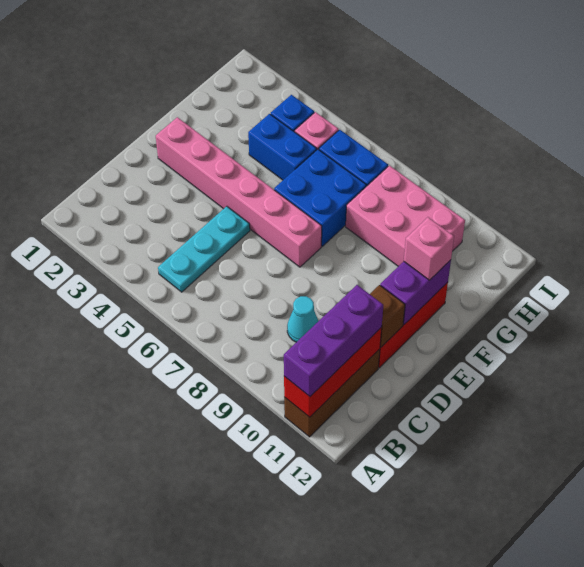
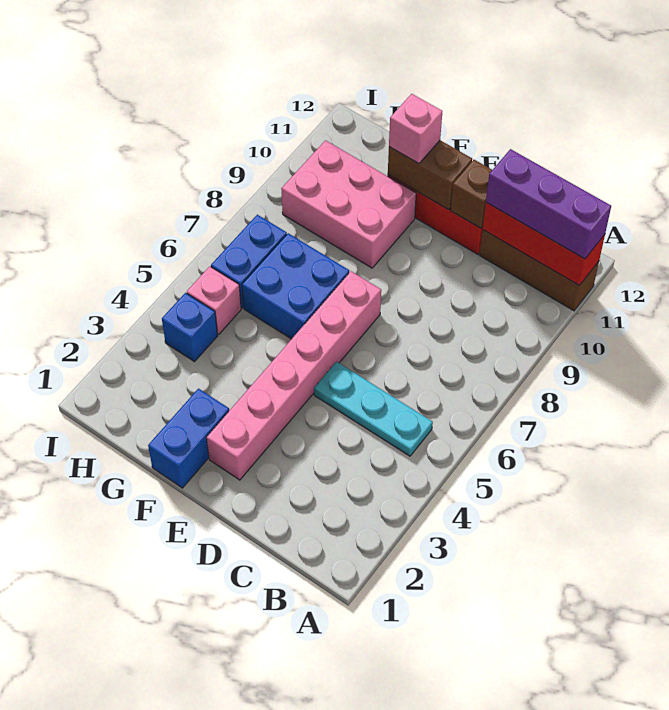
cyan 1x1 cone [287,296,318,342] -> none
purple 1x2 brick [380,260,451,324] -> brown 1x2 brick [388,140,472,210]
blue 1x2 brick [248,114,317,180] -> blue 1x2 brick moved to [148,389,229,488]
pink 2x3 brick [346,166,465,266] -> pink 2x3 brick turned to [281,140,416,268]

